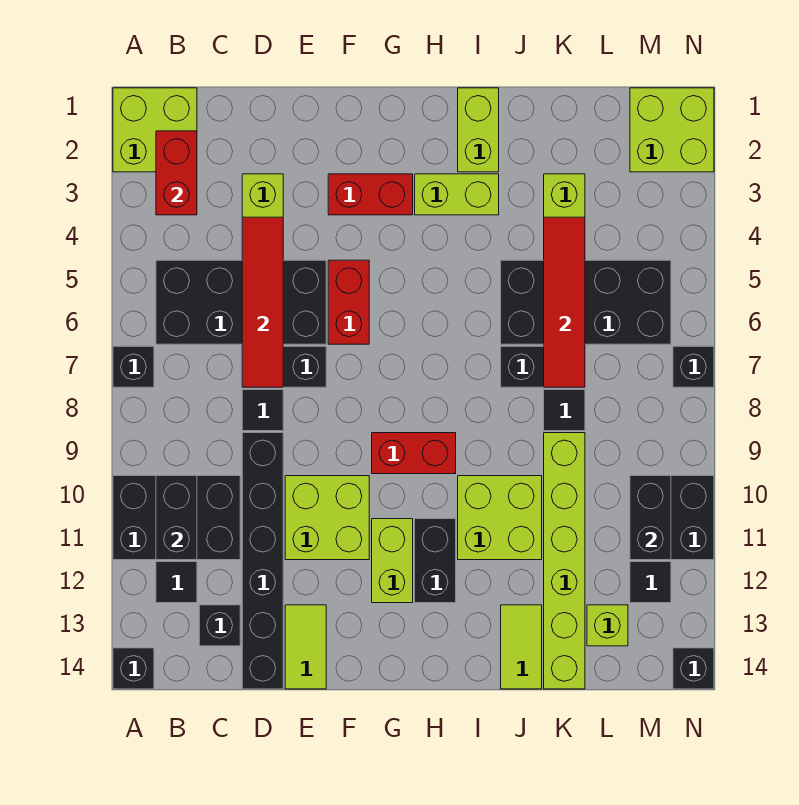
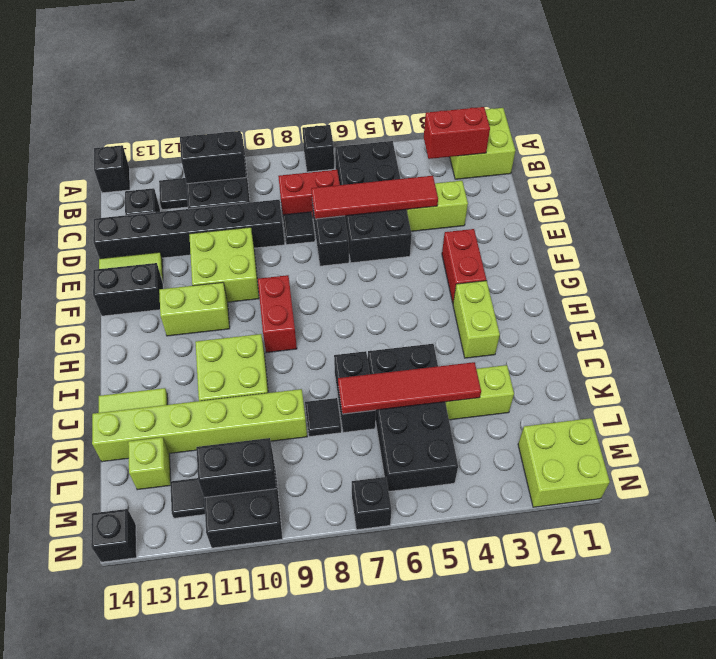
red 1x2 brick [328,260,369,344] -> red 1x2 brick moved to [278,170,340,218]
black 1x2 brick [415,519,456,603] -> black 1x2 brick moved to [93,263,163,316]
lime 1x2 brick [458,88,499,172] -> none

